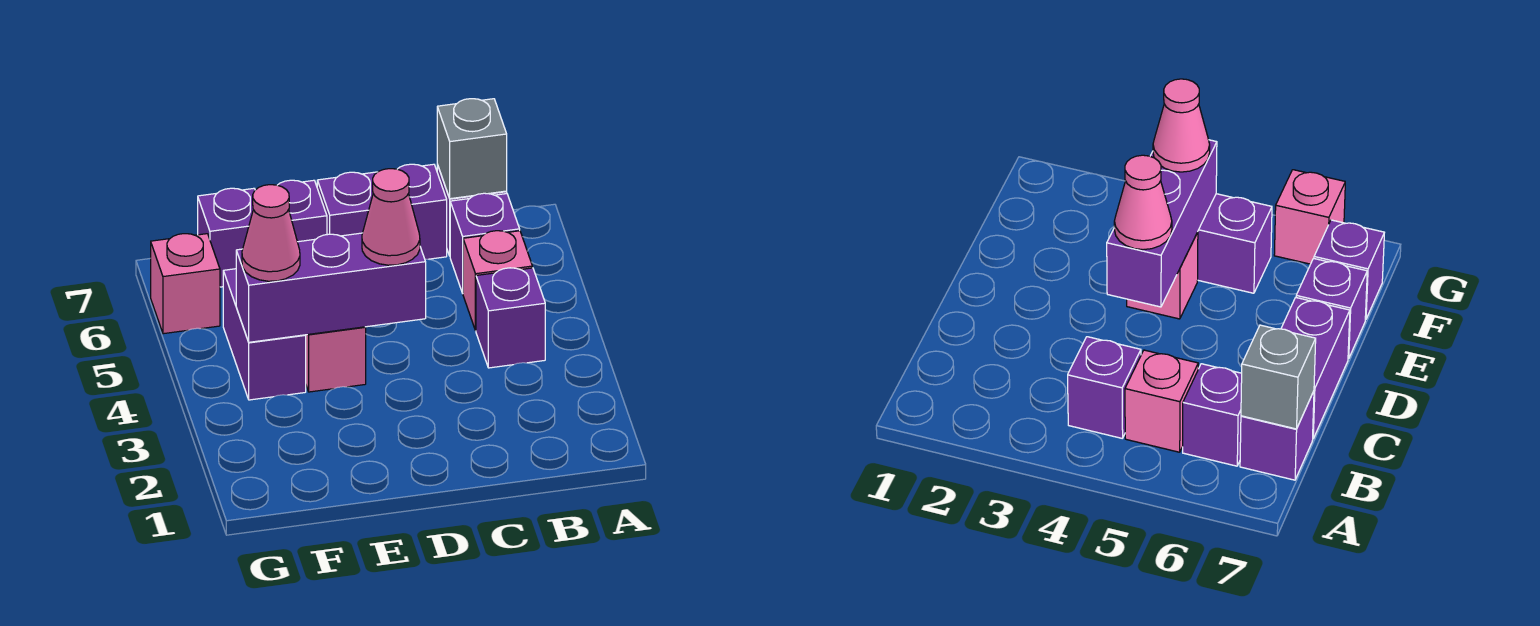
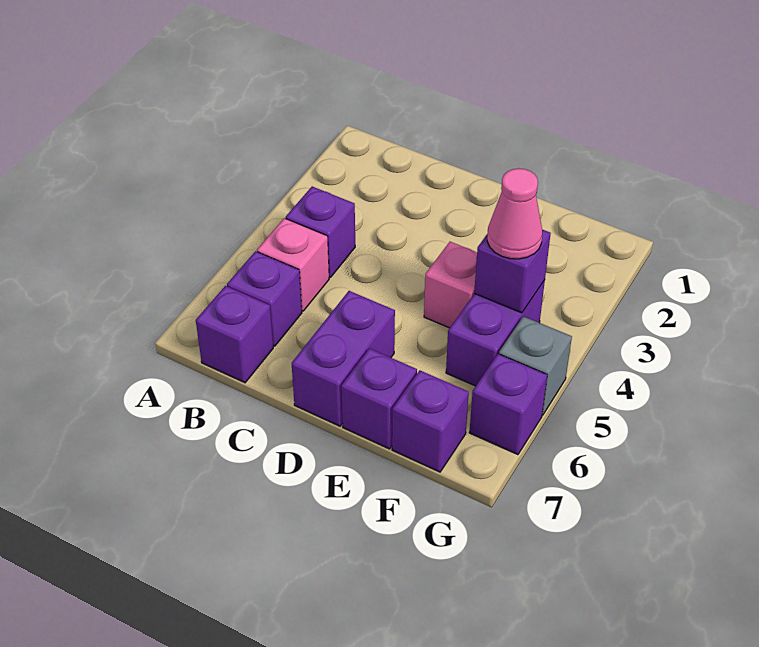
grey 1x1 brick [437,99,507,199] -> grey 1x1 brick moved to [499,316,572,415]
purple 1x2 brick [317,164,447,259] -> purple 1x2 brick turned to [292,291,395,426]
purple 1x3 brick [236,233,426,342] -> purple 1x1 brick [474,230,551,313]
pink 1x1 cone [362,169,420,265] -> none
pink 1x1 brick [151,234,220,334] -> purple 1x1 brick [469,354,547,455]

